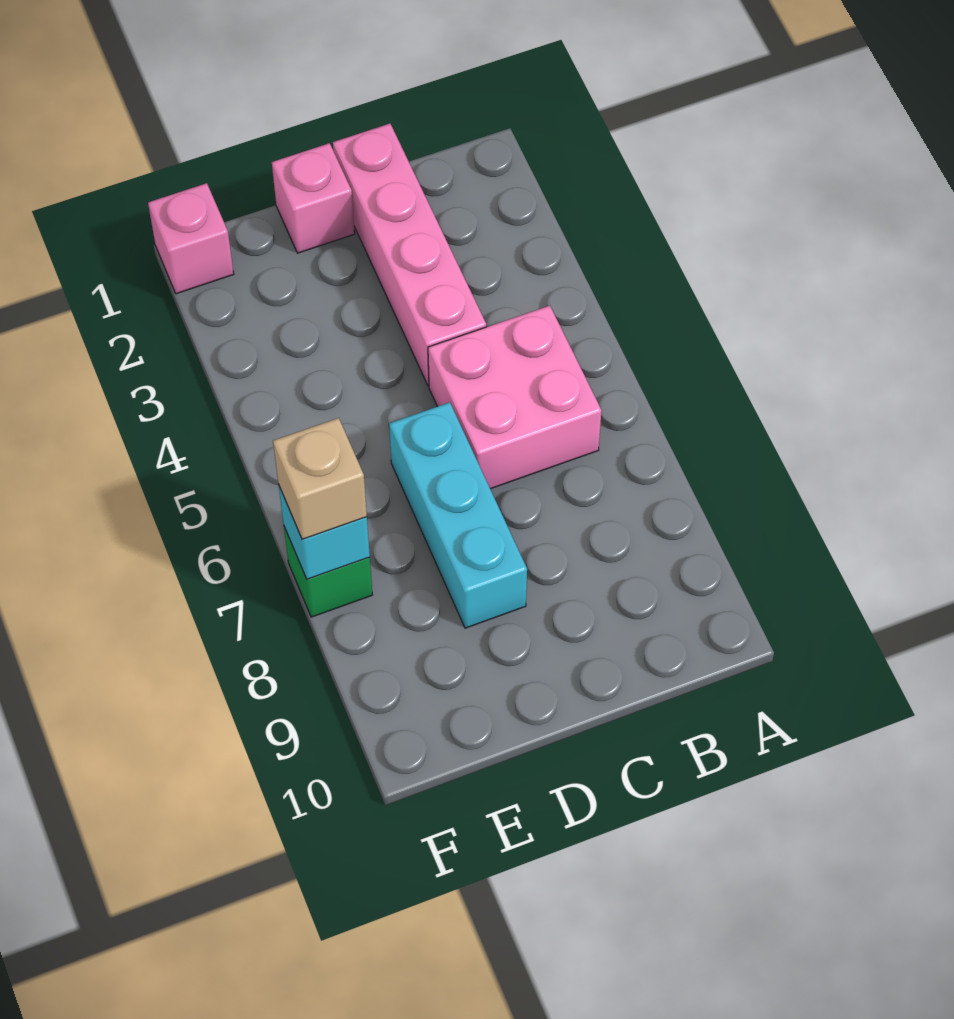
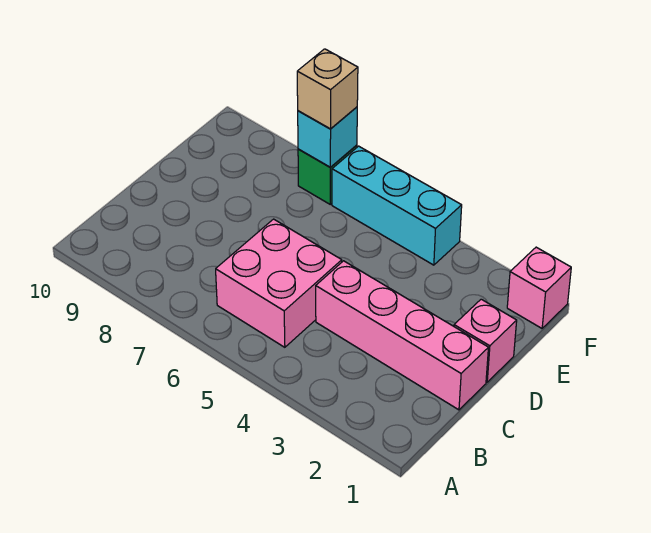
cyan 1x3 brick [389,402,527,628] -> cyan 1x3 brick moved to [332,146,462,265]

